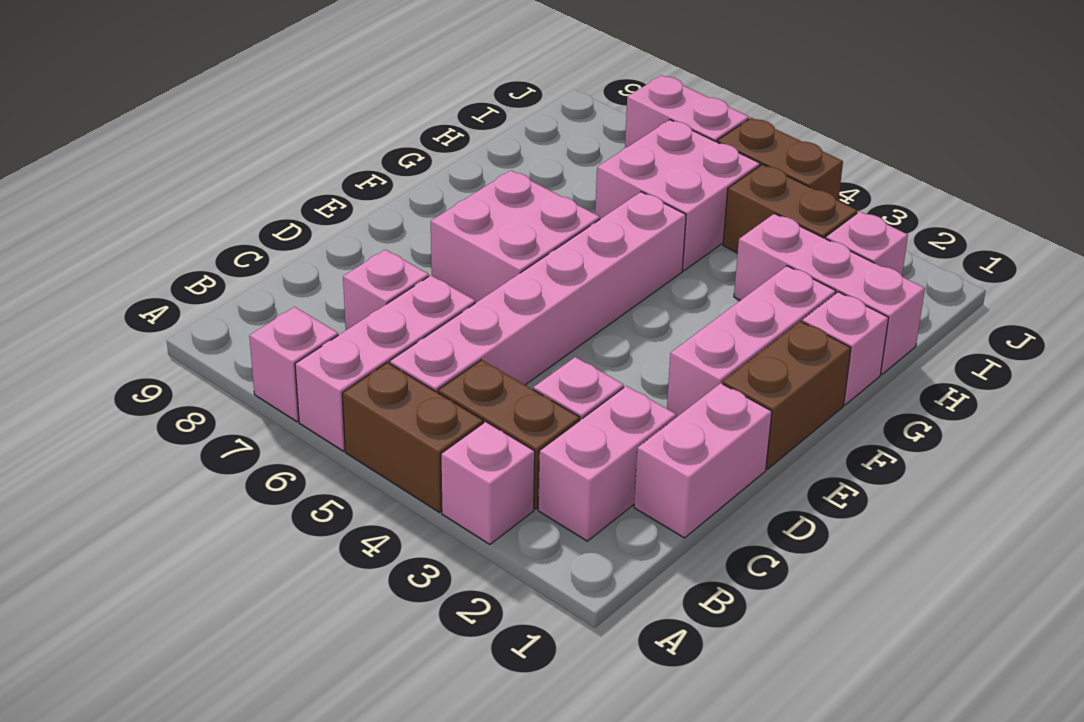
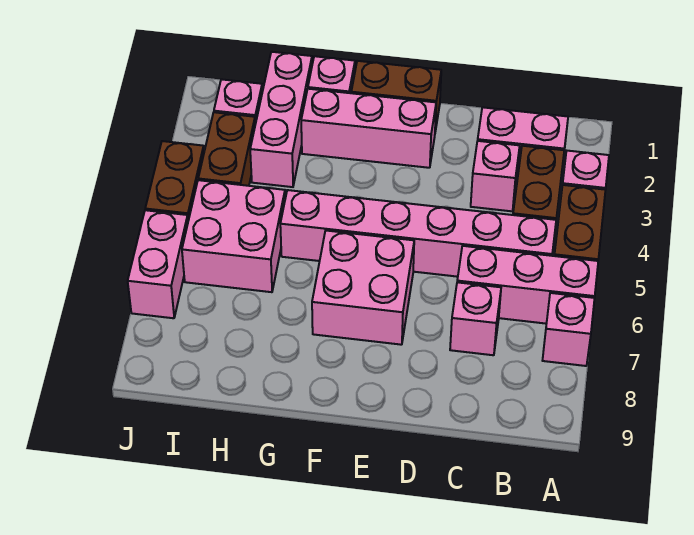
pink 1x2 brick [634,383,772,538] -> none

